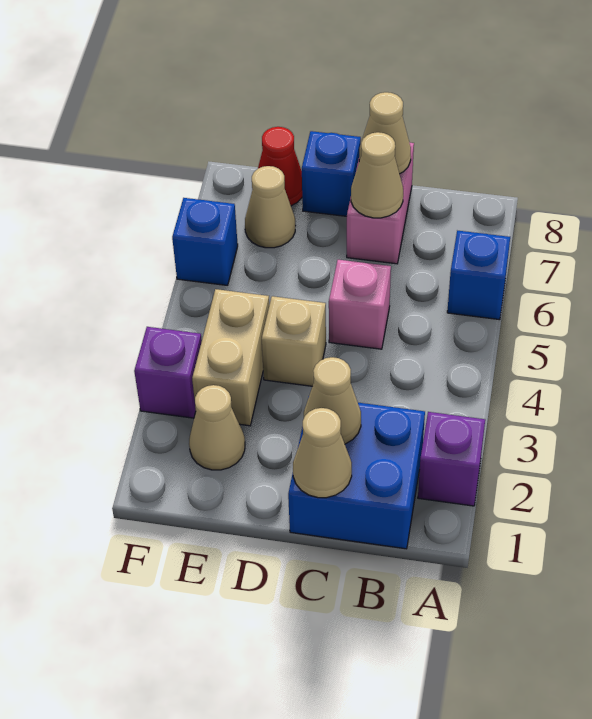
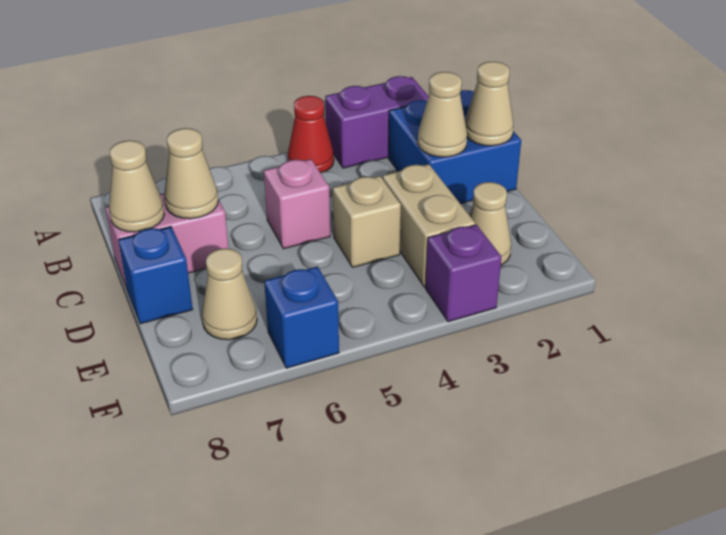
purple 1x1 brick [418,412,485,506] -> purple 1x2 brick [325,76,428,168]
blue 1x1 brick [447,231,510,320] -> none
tan 1x2 brick [192,289,269,426] -> tan 1x2 brick turned to [383,164,475,287]
red 1x1 cone [258,127,302,206] -> red 1x1 cone moved to [288,96,334,173]

